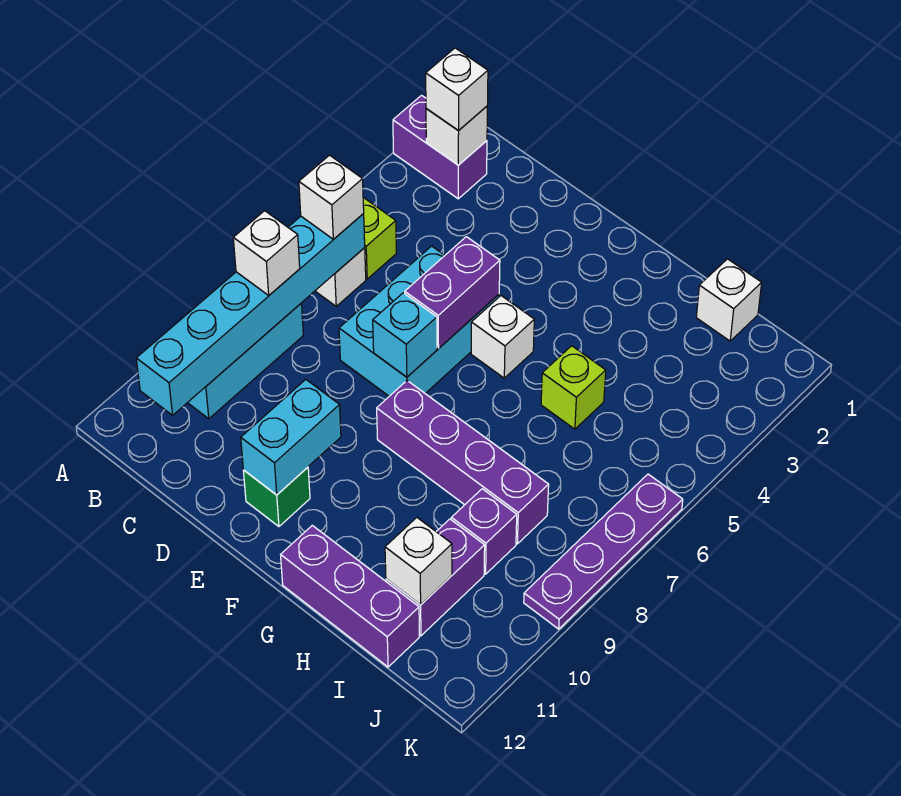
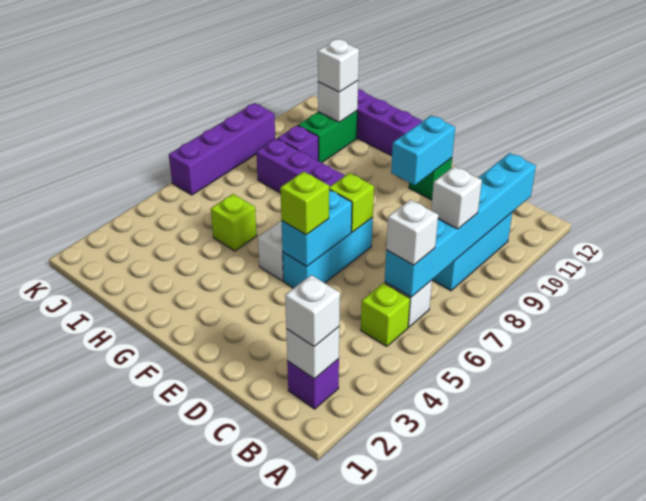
purple 1x2 brick [393,95,487,199] -> purple 1x1 brick [287,359,339,409]
cyan 2x3 brick [339,246,499,396] -> cyan 1x3 brick [283,217,373,288]
purple 1x2 brick [405,237,500,348] -> cyan 1x2 brick [281,190,352,266]
none -> lime 1x1 brick [280,172,329,235]
cyan 1x1 brick [373,293,437,377] -> lime 1x1 brick [329,173,374,232]
white 1x1 brick [696,259,762,341] -> white 1x1 brick moved to [318,39,359,92]
purple 1x2 brick [386,519,485,636] -> green 1x2 brick [298,111,357,163]
purple 1x4 plate [524,474,683,629] -> purple 1x4 brick [169,103,275,195]

